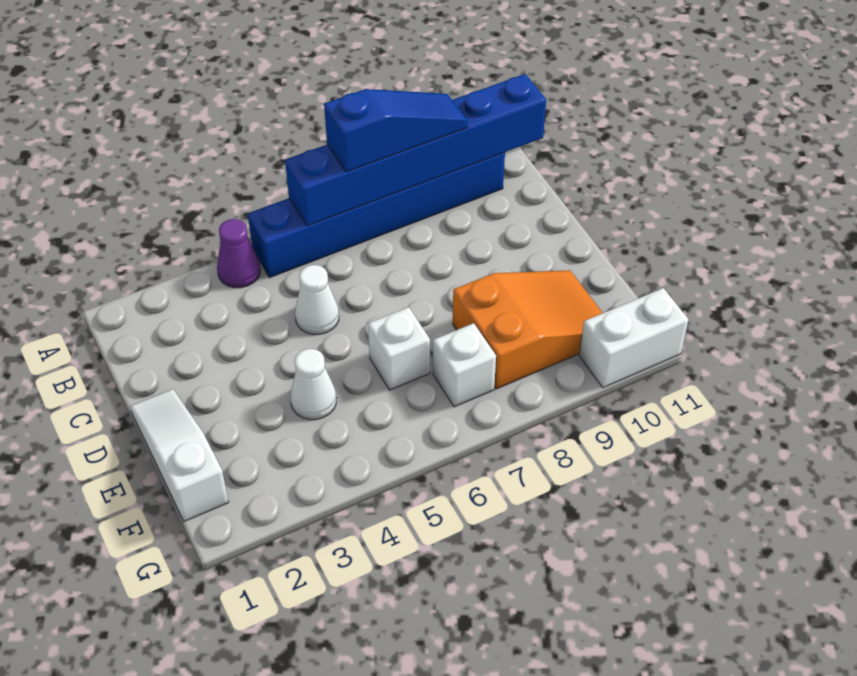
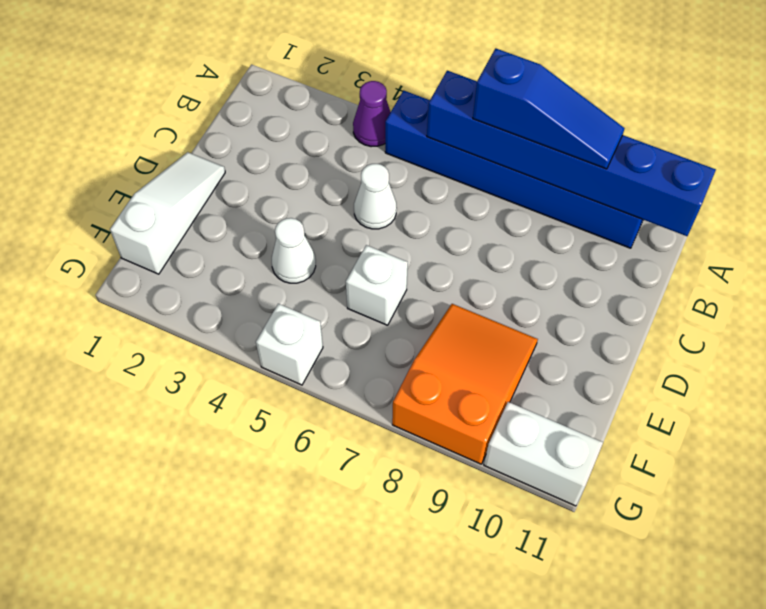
orange 2x3 slope [453,270,602,389] -> orange 2x3 slope turned to [392,304,538,464]
white 1x1 brick [433,323,496,407] -> white 1x1 brick moved to [256,304,323,385]

